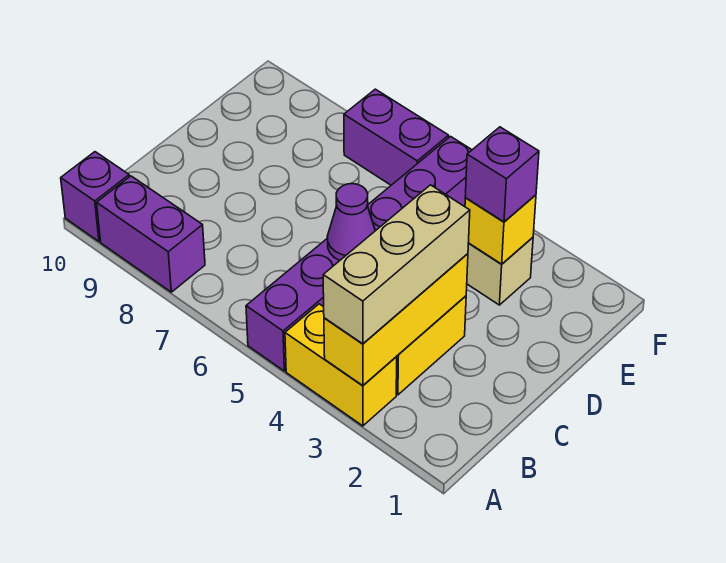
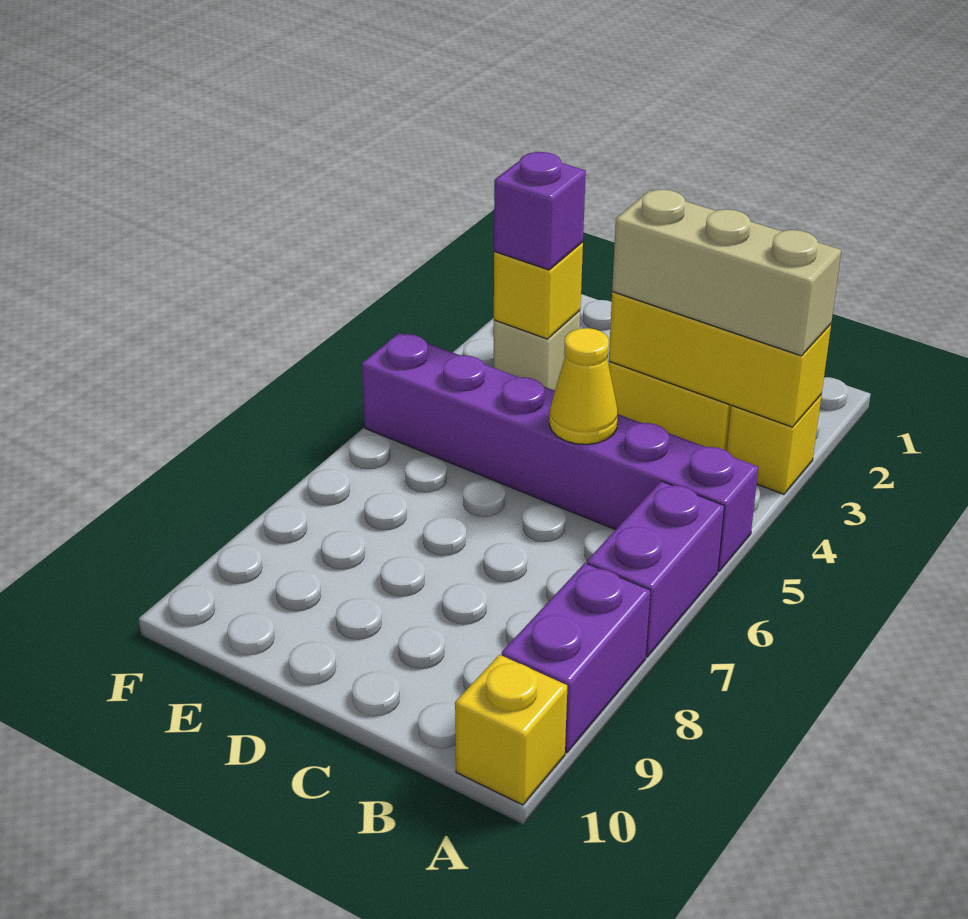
yellow 1x2 brick [285,304,397,426] -> yellow 1x1 brick [727,395,821,494]
purple 1x1 brick [61,152,129,242] -> yellow 1x1 brick [455,655,567,805]
purple 1x1 cone [327,184,375,260] -> yellow 1x1 cone [549,328,618,444]
purple 1x2 brick [344,89,449,185] -> purple 1x2 brick moved to [587,481,724,657]

